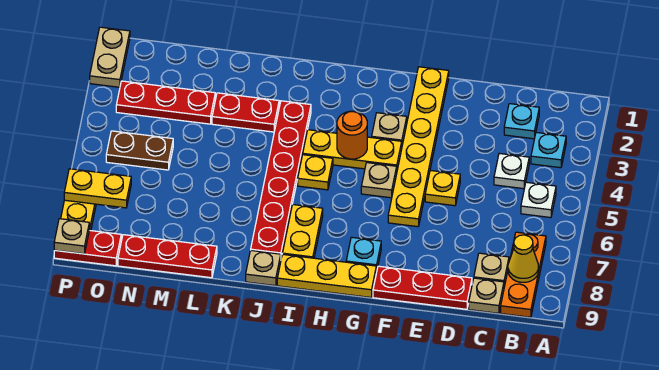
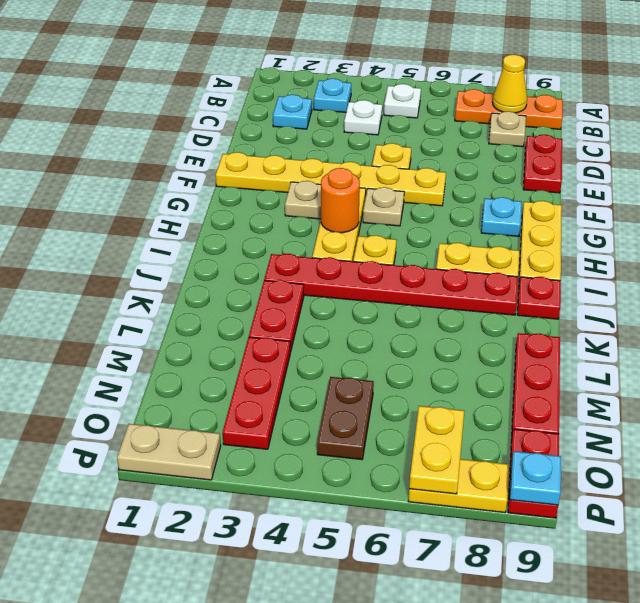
tan 1x1 plate [469,278,504,313] -> none
red 1x3 plate [373,266,472,309] -> red 1x2 plate [523,135,562,193]
tan 1x1 plate [246,250,281,286] -> red 1x1 plate [517,277,561,319]
tan 1x1 plate [54,219,89,254] -> cyan 1x1 plate [510,451,561,505]

